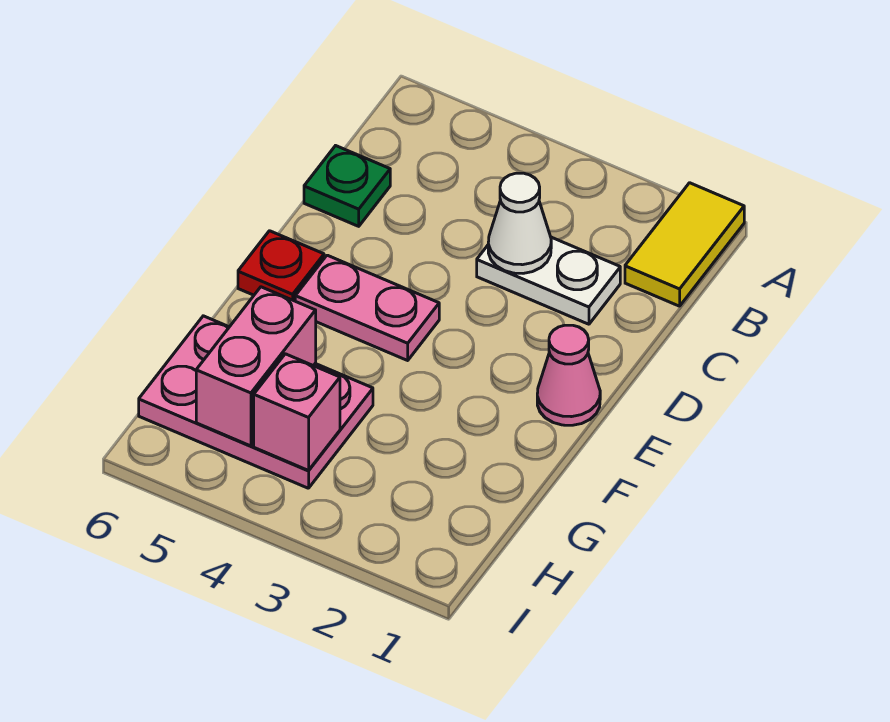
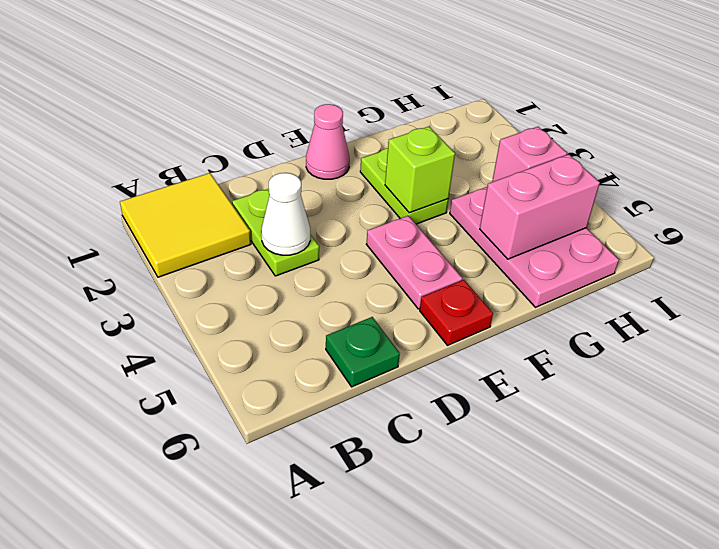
yellow 1x2 tile [625,183,744,306] -> yellow 2x2 tile [120,173,251,277]
white 1x2 plate [477,237,620,324] -> lime 1x2 plate [232,189,319,276]
none -> lime 1x2 plate [360,148,448,224]
none -> lime 1x1 brick [385,127,455,213]

